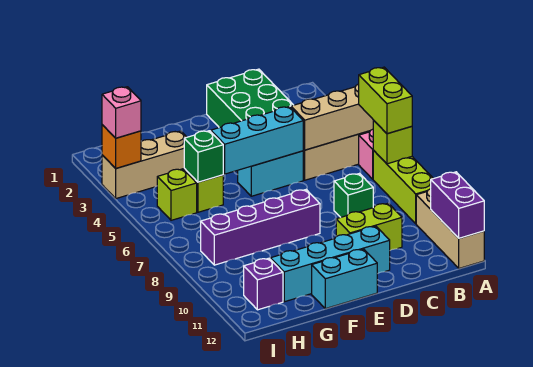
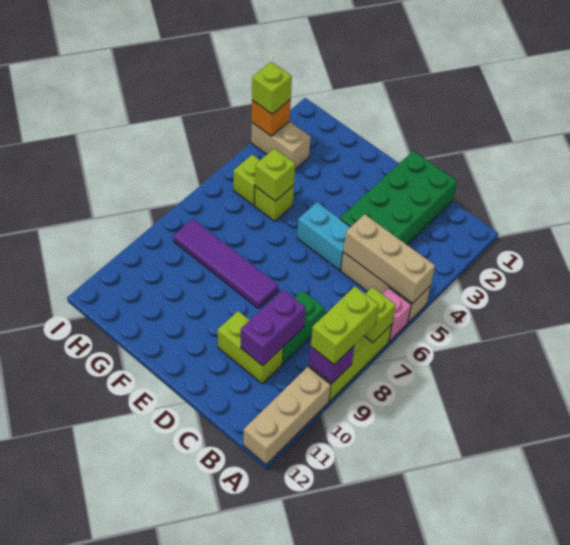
lime 1x2 brick [359,67,412,134] -> lime 1x2 brick moved to [311,286,379,365]
purple 1x2 brick [431,172,484,238] -> purple 1x2 brick moved to [241,290,306,366]
green 1x1 brick [334,173,373,217] -> green 1x2 brick [282,290,324,364]
cyan 1x3 brick [211,107,303,174] -> none
cyan 1x4 brick [270,226,390,302] -> none
purple 1x4 brick [201,190,320,265] -> purple 1x4 tile [174,219,278,308]
cyan 1x2 brick [312,249,377,309] -> none
tan 1x3 brick [102,131,187,199] -> tan 1x2 brick [251,121,311,169]
green 1x1 brick [184,131,223,182] -> lime 1x1 brick [255,148,295,201]
purple 1x1 brick [244,258,283,310] -> purple 1x1 brick moved to [309,346,354,383]
pink 1x1 brick [102,87,141,138] -> lime 1x1 brick [252,62,292,114]

